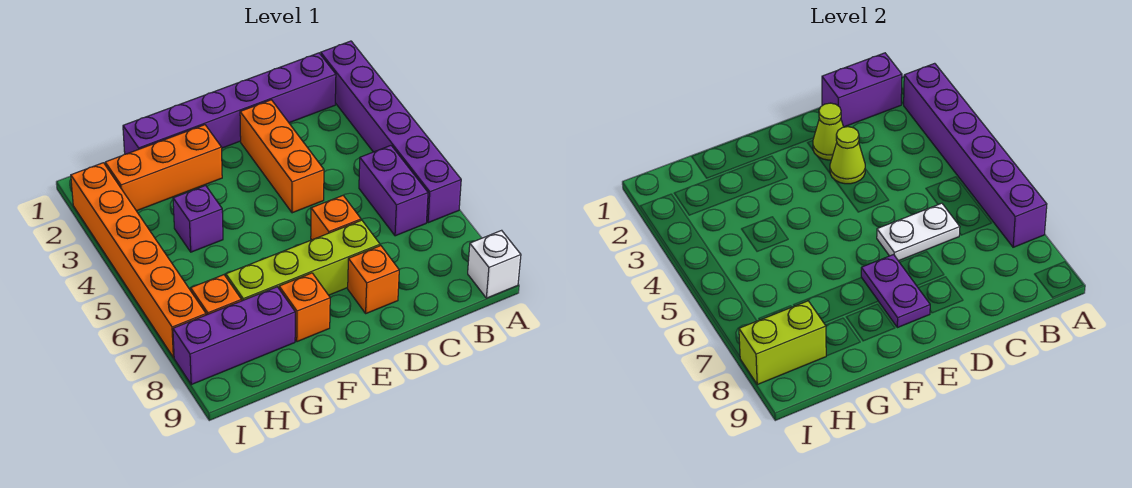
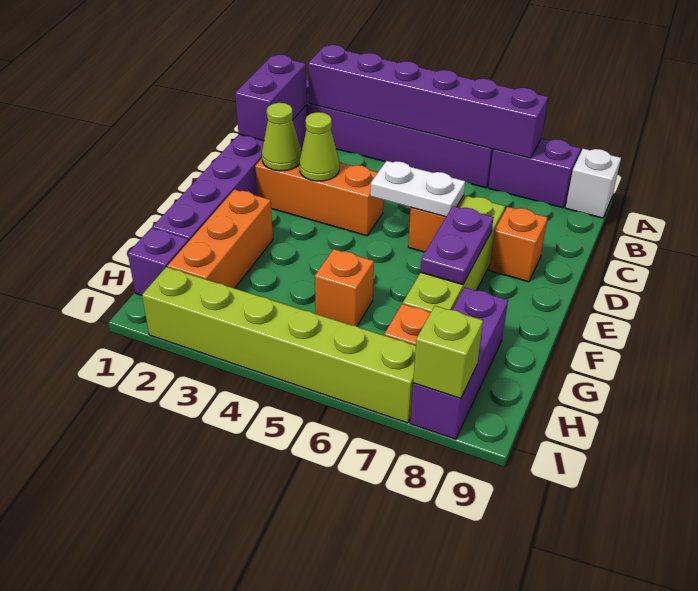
purple 1x2 brick [359,146,428,236] -> purple 1x2 brick moved to [488,139,581,208]
white 1x2 plate [877,203,960,261] -> white 1x2 plate turned to [370,161,465,217]
purple 1x2 plate [861,255,930,328] -> purple 1x2 plate turned to [420,206,494,285]
orange 1x1 brick [279,273,330,342] -> orange 1x1 brick moved to [315,249,374,326]
purple 1x1 brick [173,185,223,252] -> purple 1x1 brick moved to [128,228,189,295]
lime 1x2 brick [739,301,826,385] -> lime 1x1 brick [413,306,483,398]
orange 1x6 brick [71,163,206,358] -> lime 1x6 brick [142,267,416,423]

